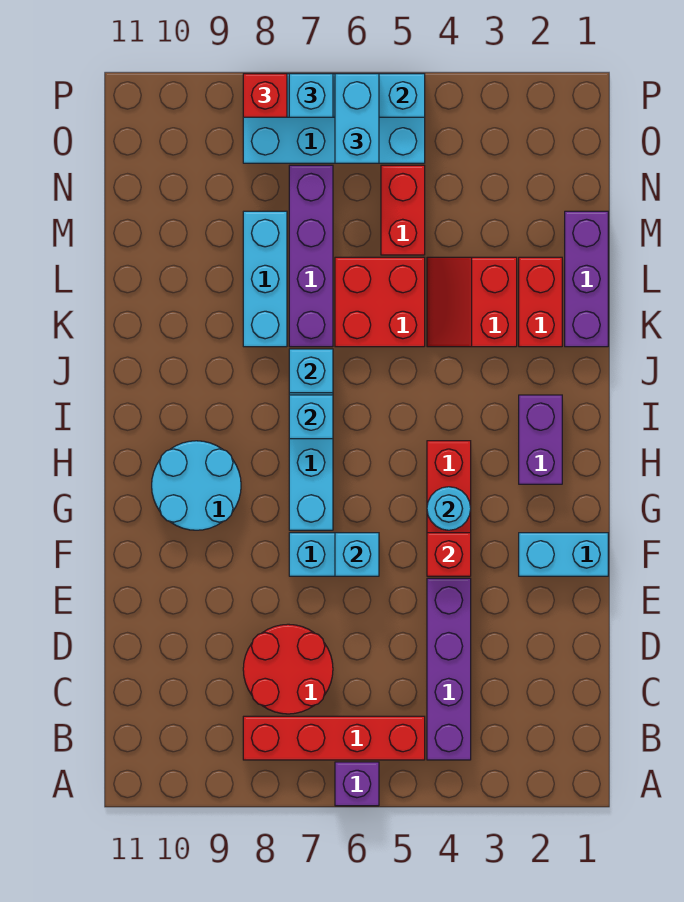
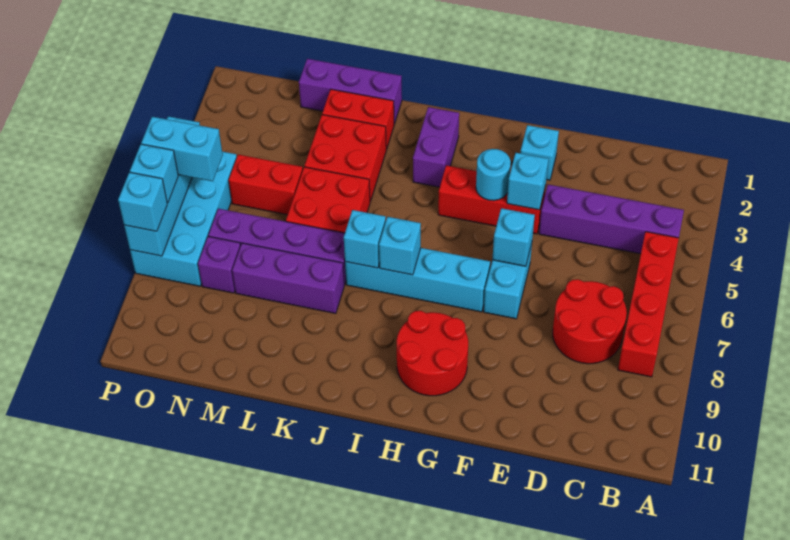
purple 1x1 brick [335,762,379,806] -> purple 1x1 brick moved to [198,236,241,293]
cyan 1x2 brick [519,533,608,576] -> cyan 1x1 brick [521,125,559,180]
red 1x1 brick [427,533,471,576] -> cyan 1x1 brick [507,153,548,210]
cyan 2x2 round brick [152,441,241,530] -> red 2x2 round brick [397,311,468,396]
purple 1x2 brick [519,395,562,484] -> purple 1x2 brick turned to [413,107,459,187]
red 2x2 slope [427,257,517,347] -> red 2x2 brick [305,115,386,202]
cyan 1x3 brick [243,211,287,347] -> purple 1x3 brick [232,243,344,314]
red 1x1 brick [243,74,287,117] -> cyan 1x1 brick [118,172,167,231]

